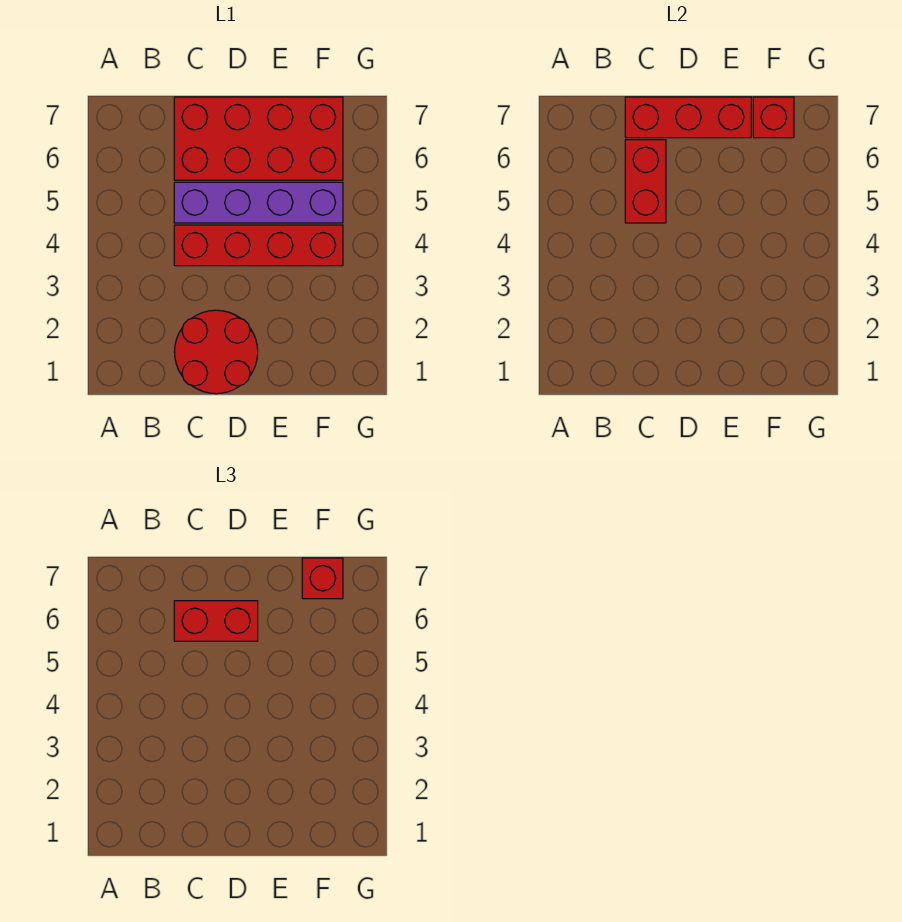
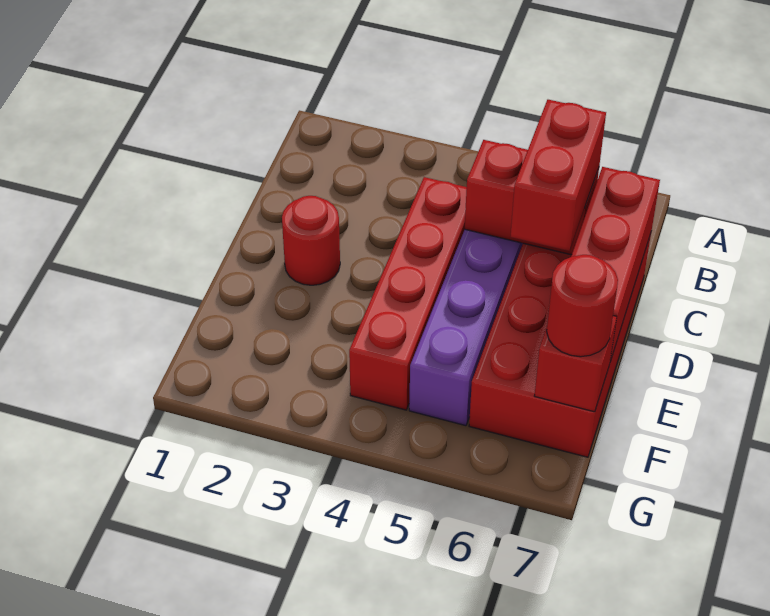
red 2x2 round brick [174,310,258,394] -> red 1x1 round brick [282,196,340,285]
red 1x1 brick [302,558,343,599] -> red 1x1 round brick [547,255,618,357]

